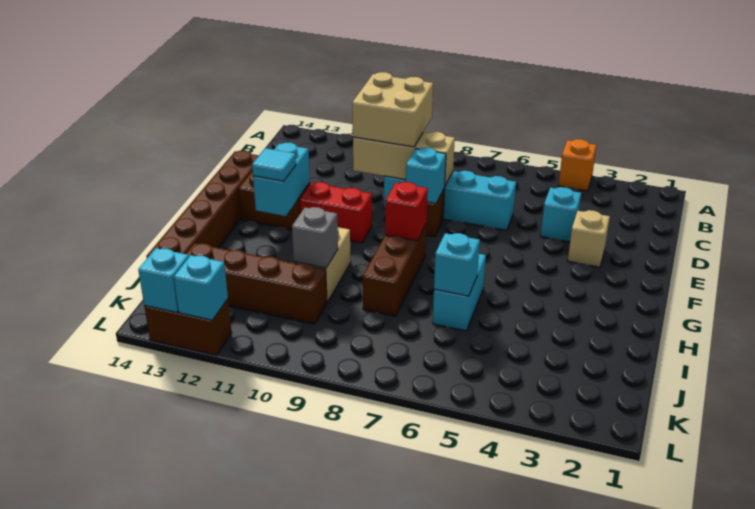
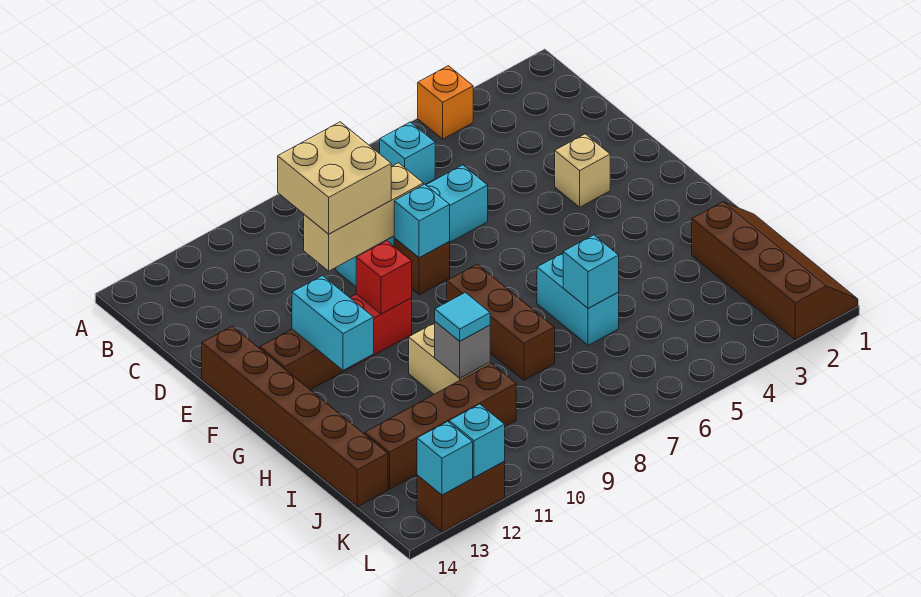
cyan 1x1 brick [541,187,581,242] -> cyan 1x1 brick moved to [380,122,435,185]
red 1x1 brick [385,182,428,241] -> red 1x1 brick moved to [356,241,412,314]
cyan 1x1 tile [252,148,296,181] -> cyan 1x1 tile moved to [435,292,490,341]
none -> brown 2x4 slope [692,202,858,340]

